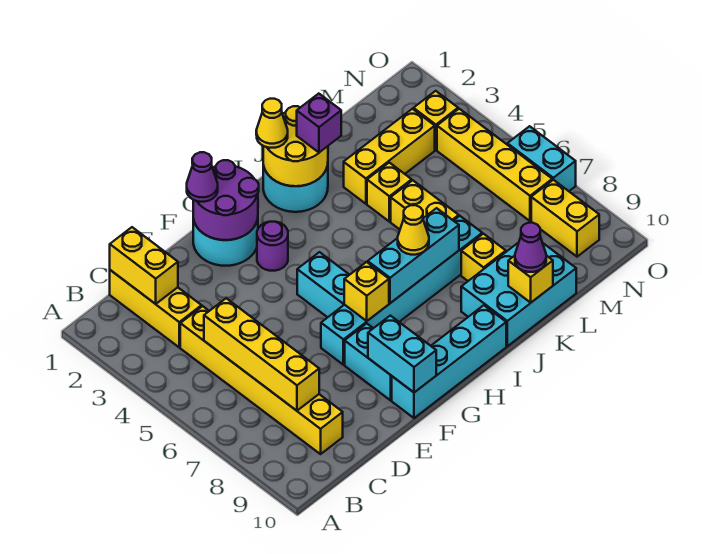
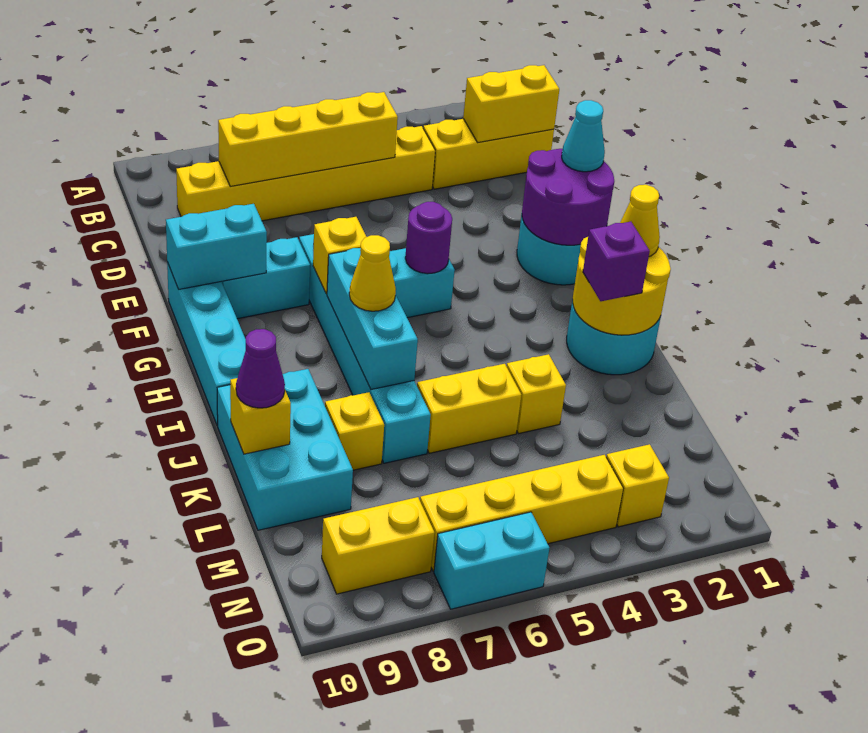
purple 1x1 cone [187,152,218,202] -> cyan 1x1 cone [562,100,605,172]
purple 1x1 round brick [257,222,288,271] -> purple 1x1 round brick moved to [405,202,452,274]
yellow 1x3 brick [344,109,435,204] -> none

